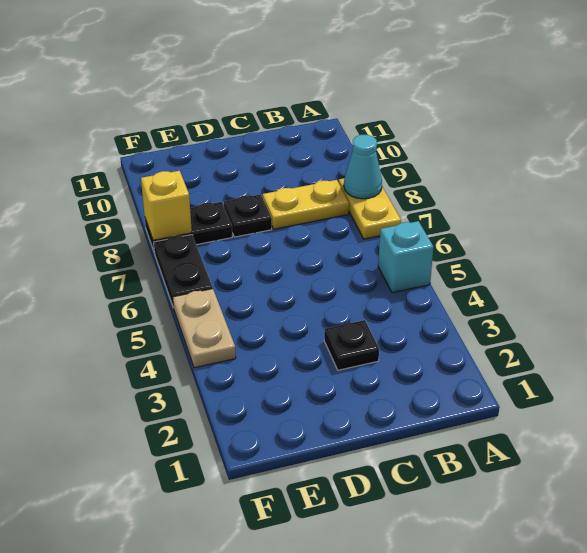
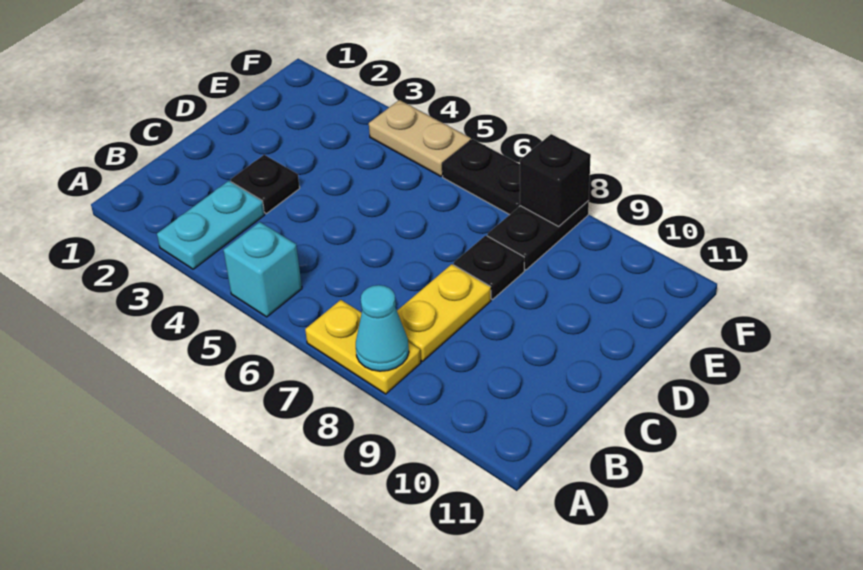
none -> cyan 1x2 plate [157,181,265,269]
yellow 1x1 brick [141,171,192,240] -> black 1x1 brick [520,134,591,226]

